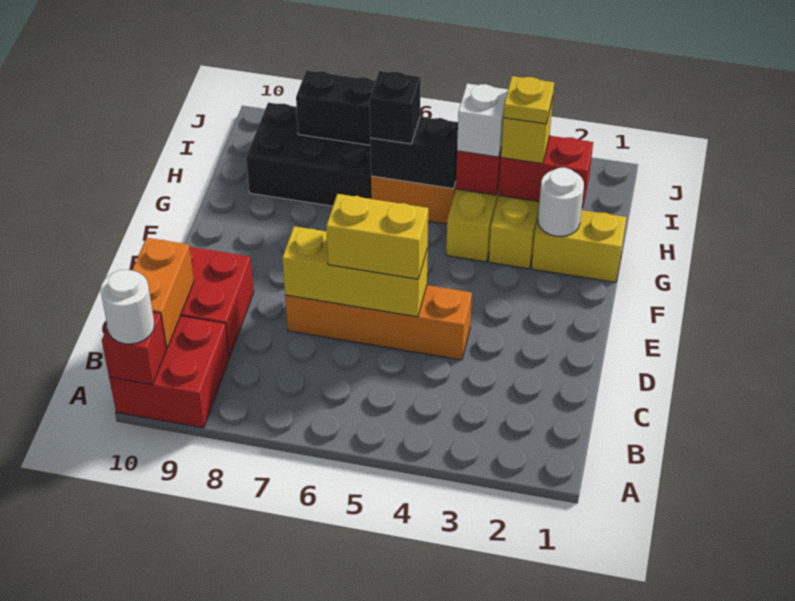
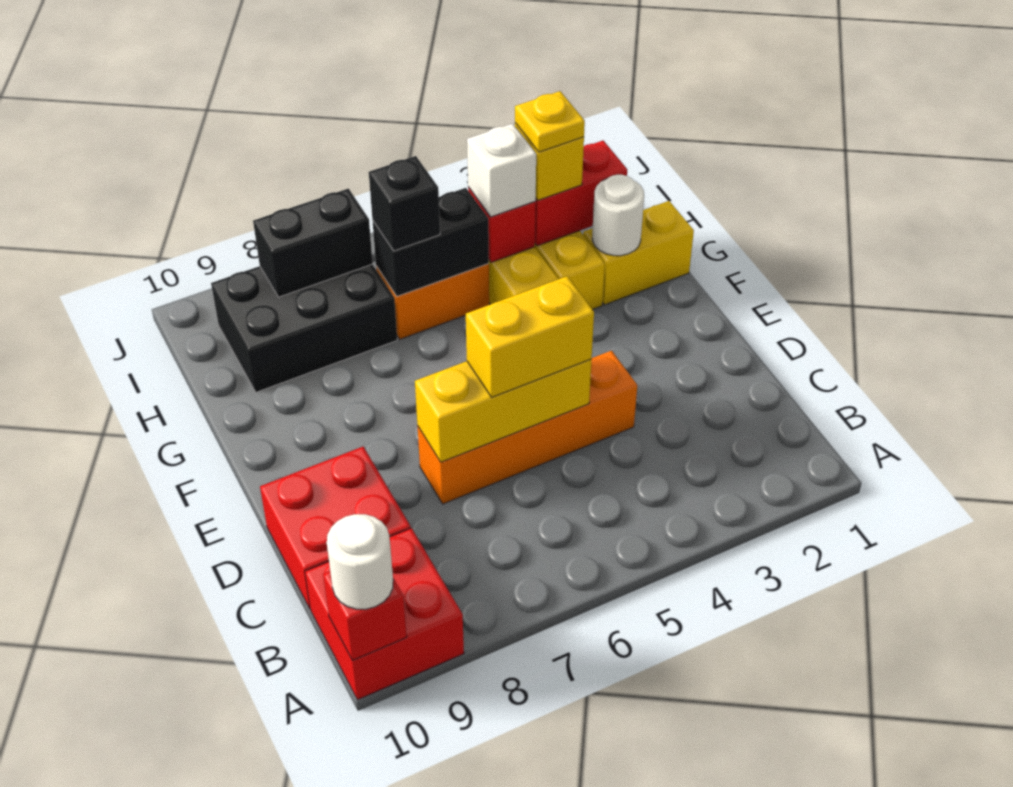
orange 1x2 brick [132,238,194,349] -> none

